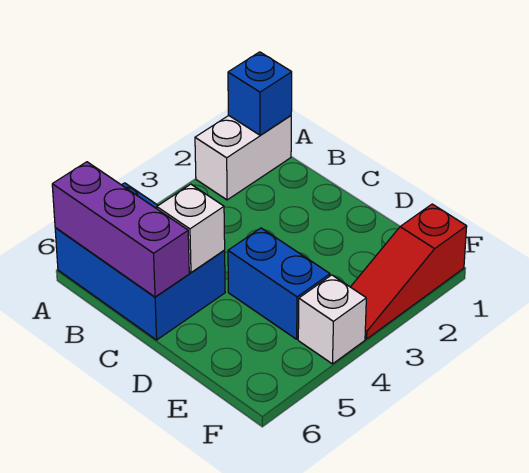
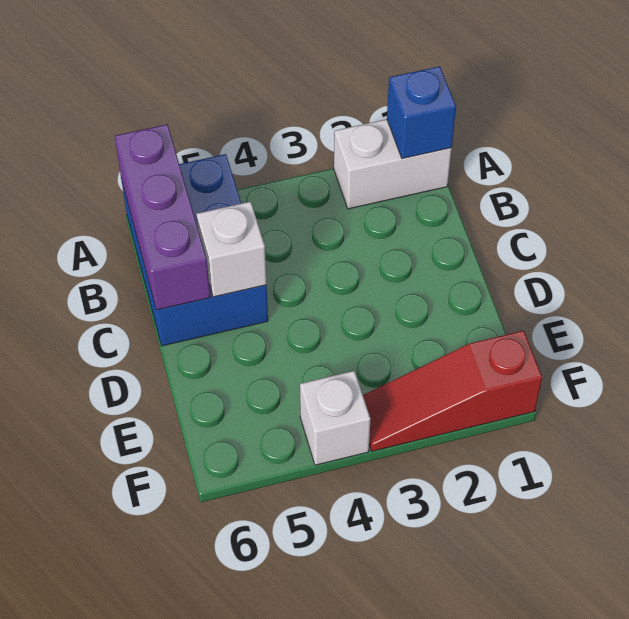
blue 1x2 brick [228,228,330,339] -> none

